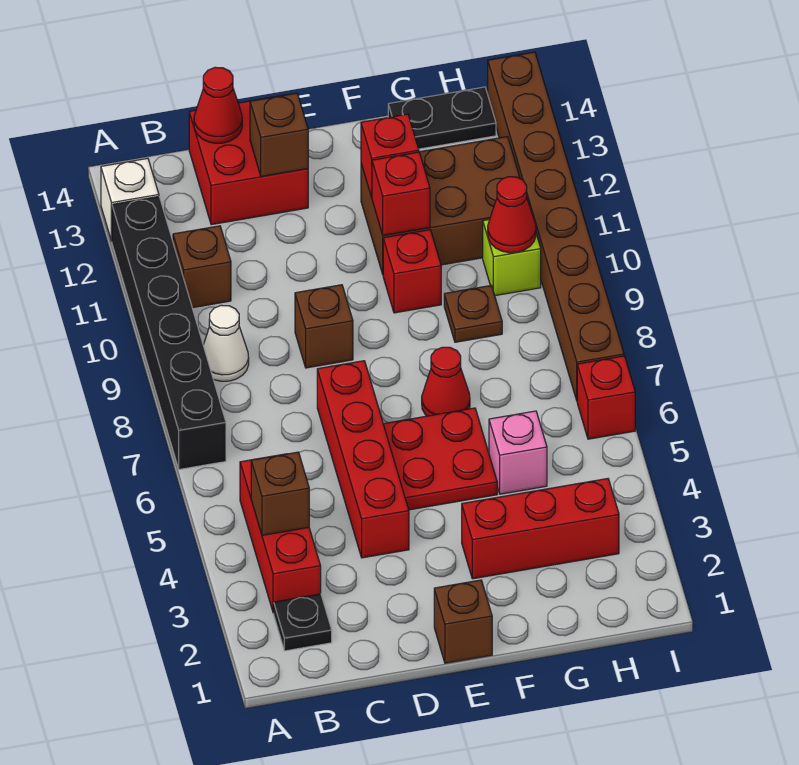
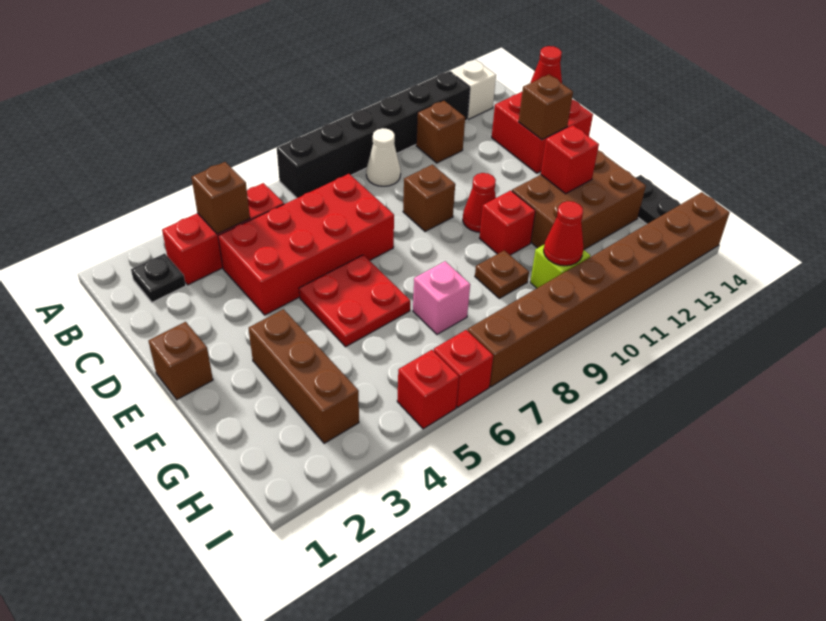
red 1x4 brick [317,361,409,558] -> red 2x4 brick [218,174,394,315]
red 1x3 brick [462,479,619,579] -> brown 1x3 brick [249,309,359,443]
red 1x1 cone [422,347,470,416] -> red 1x1 cone moved to [463,173,496,232]
brown 2x3 brick [361,137,520,274] -> brown 2x3 brick turned to [512,150,646,250]
red 1x1 brick [372,152,430,235] -> red 1x1 brick moved to [397,350,459,429]
pink 1x1 brick [489,411,547,494] -> pink 1x1 brick moved to [413,261,470,334]

